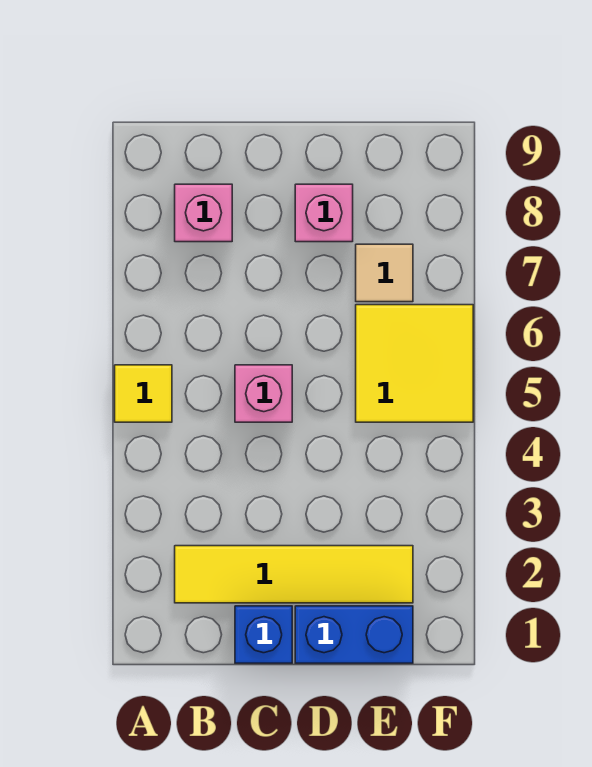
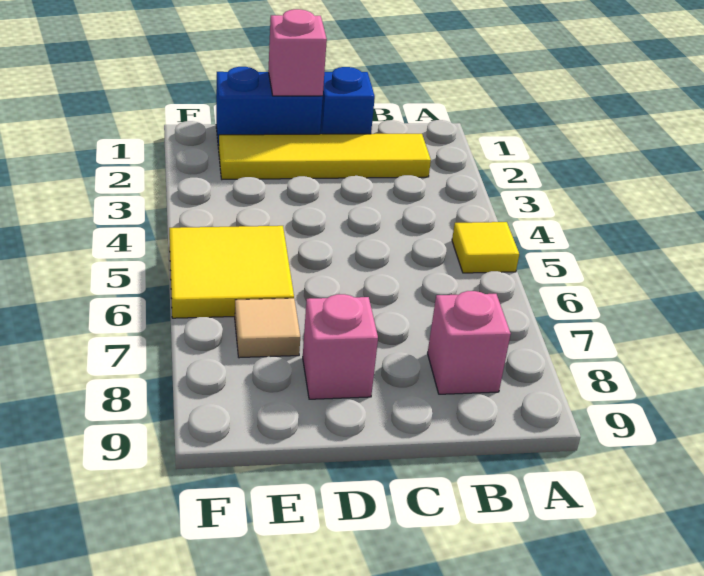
pink 1x1 brick [235,365,292,422] -> pink 1x1 brick moved to [268,9,327,96]

